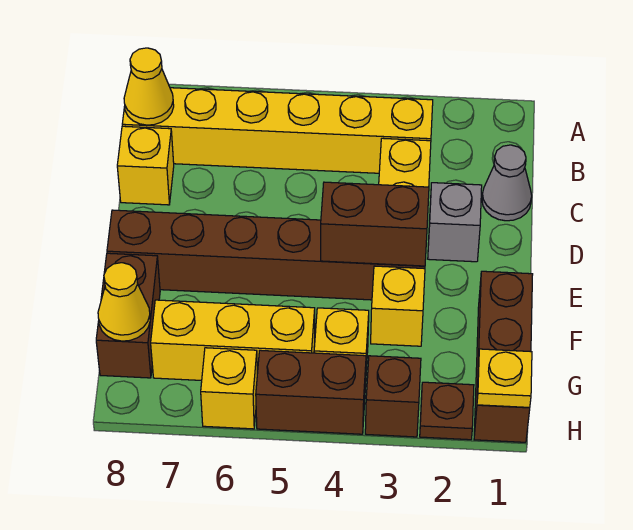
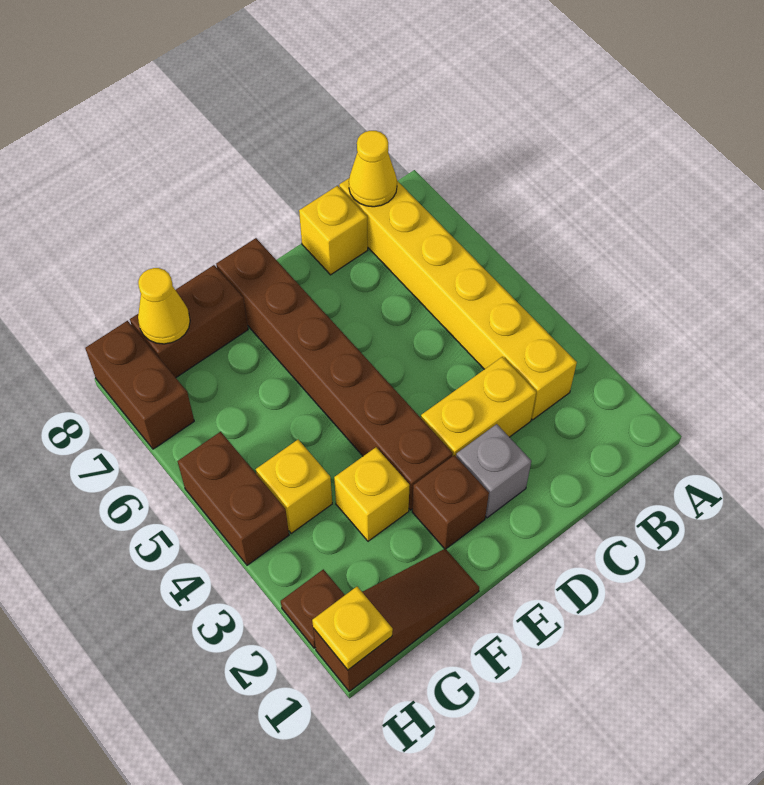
grey 1x1 cone [482,145,532,221] -> none
brown 1x2 brick [321,182,429,266] -> brown 1x2 brick moved to [85,321,194,449]
brown 1x3 brick [474,271,533,442] -> brown 1x3 slope [313,549,479,691]
yellow 1x3 brick [151,300,315,380] -> none
brown 1x1 brick [365,356,421,437] -> brown 1x1 brick moved to [412,455,489,549]
yellow 1x1 brick [201,348,258,429] -> none

